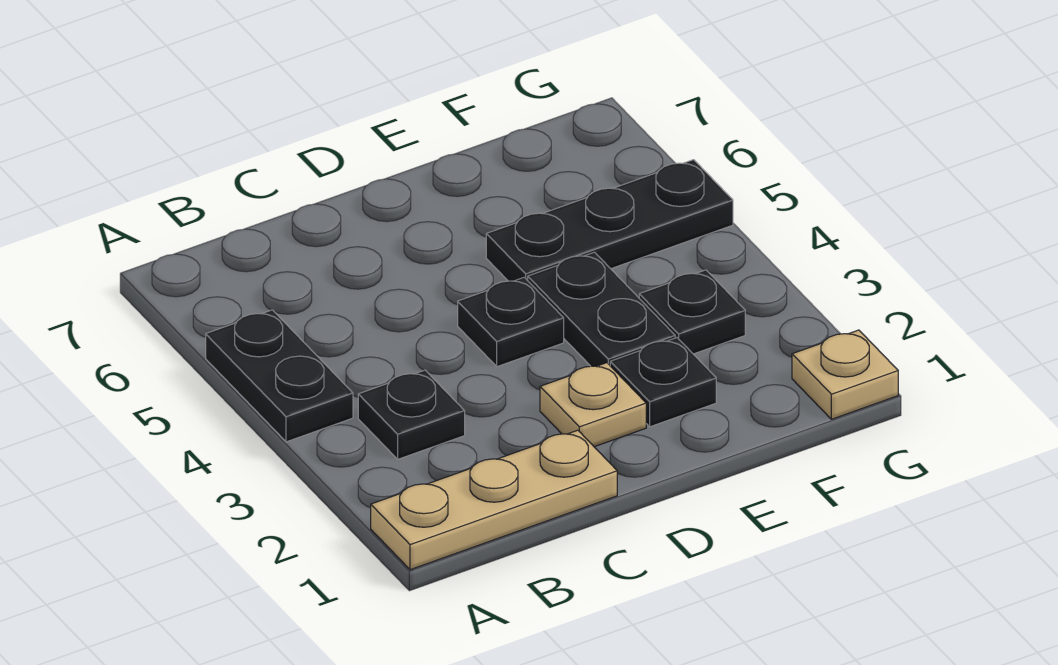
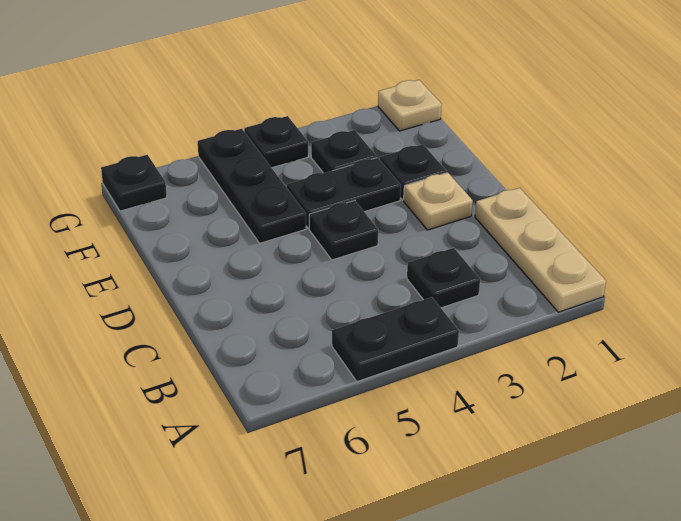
none -> black 1x1 plate [244,116,308,168]
none -> black 1x1 plate [101,155,167,211]

